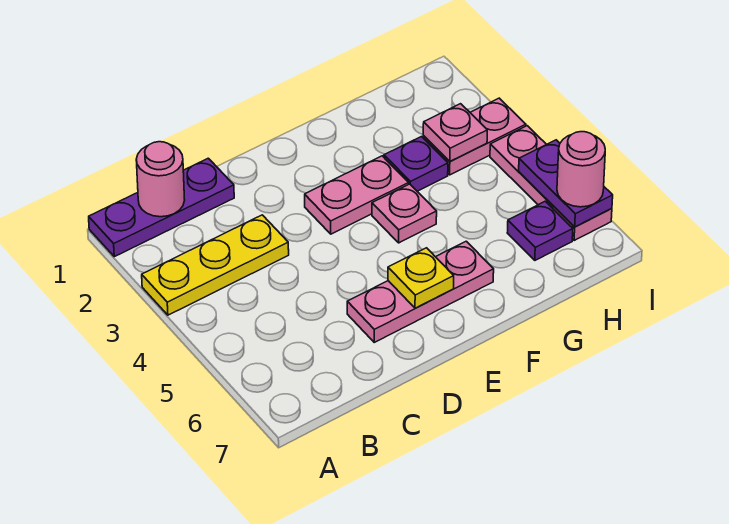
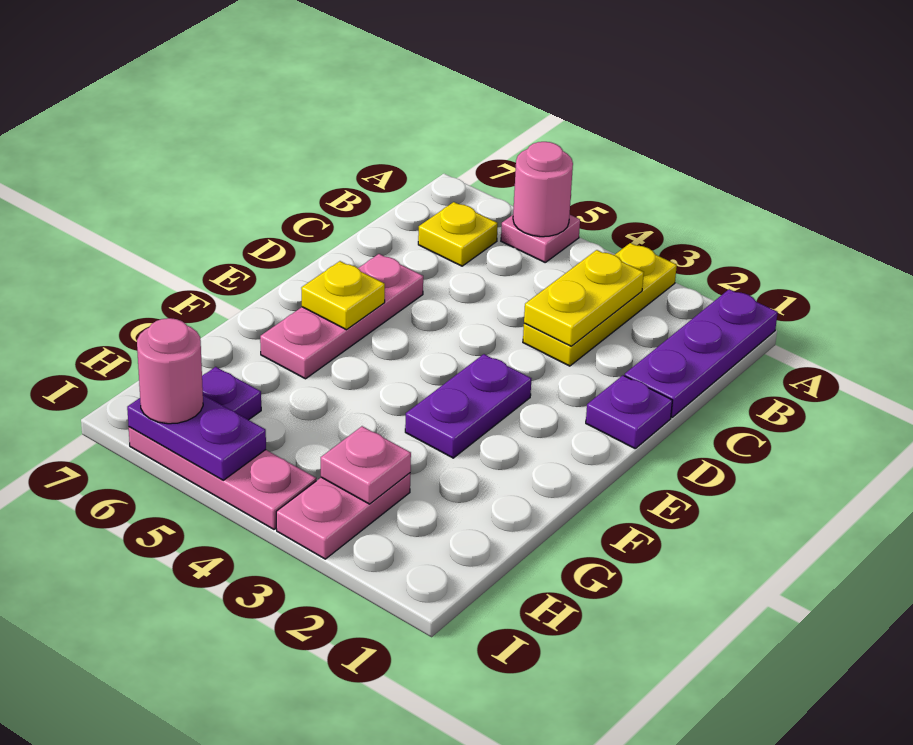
pink 1x1 round brick [136,142,185,217] -> pink 1x1 round brick moved to [513,142,573,237]
none -> yellow 1x2 plate [524,250,644,346]
none -> yellow 1x1 plate [418,202,498,266]
pink 1x2 plate [305,156,409,234] -> purple 1x2 plate [405,354,531,458]
pink 1x1 plate [372,184,437,243] -> pink 1x1 plate moved to [501,215,580,262]
purple 1x1 plate [384,137,448,191] -> purple 1x1 plate moved to [586,375,672,448]

